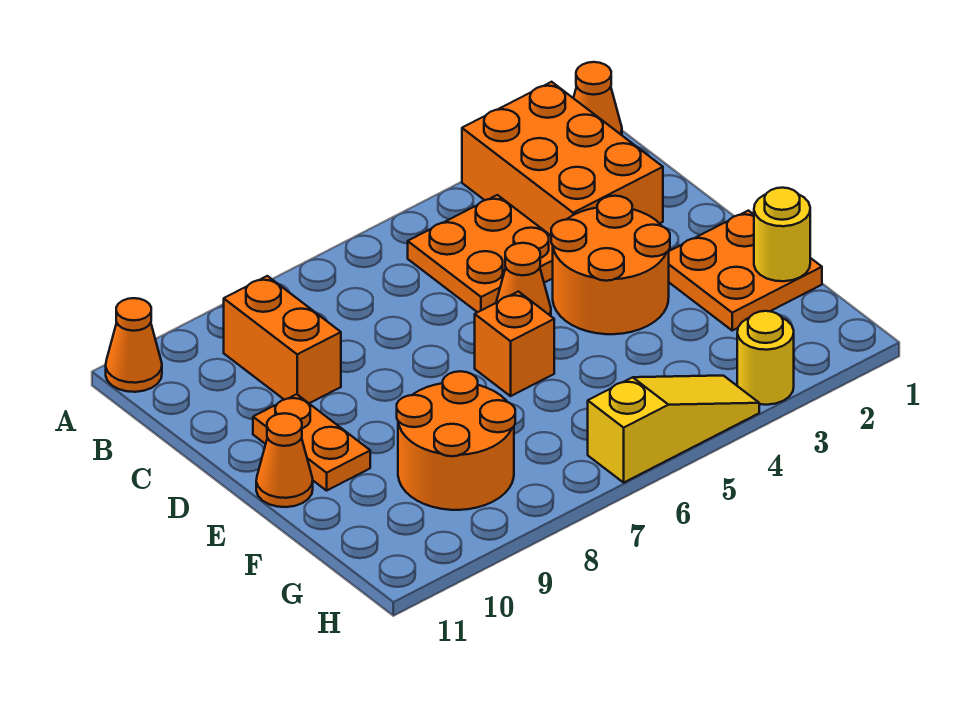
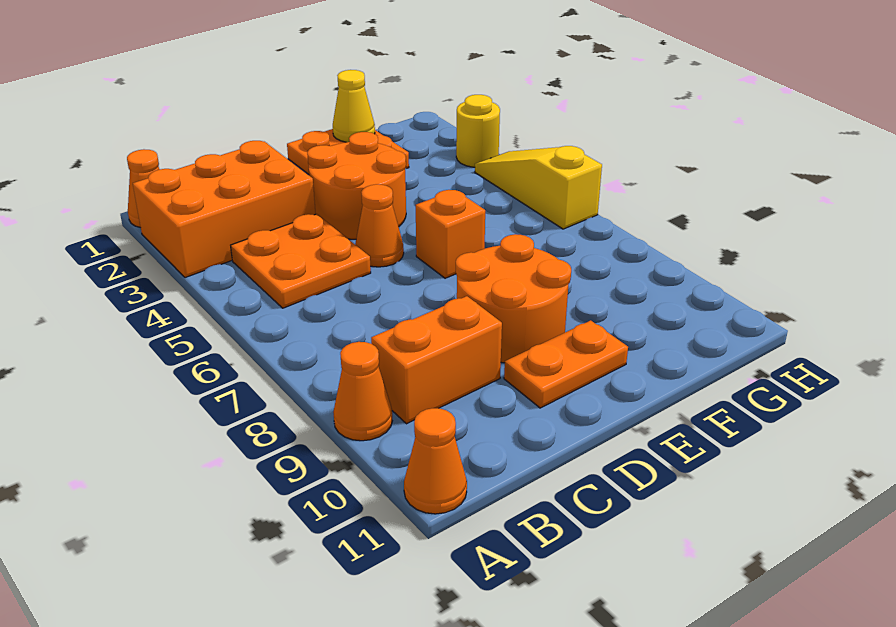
orange 1x1 cone [256,413,313,507] -> orange 1x1 cone moved to [333,342,392,441]
yellow 1x1 round brick [754,188,810,281] -> yellow 1x1 cone [333,70,375,142]
orange 2x2 round brick [397,371,515,510] -> orange 2x2 round brick moved to [456,234,571,363]

